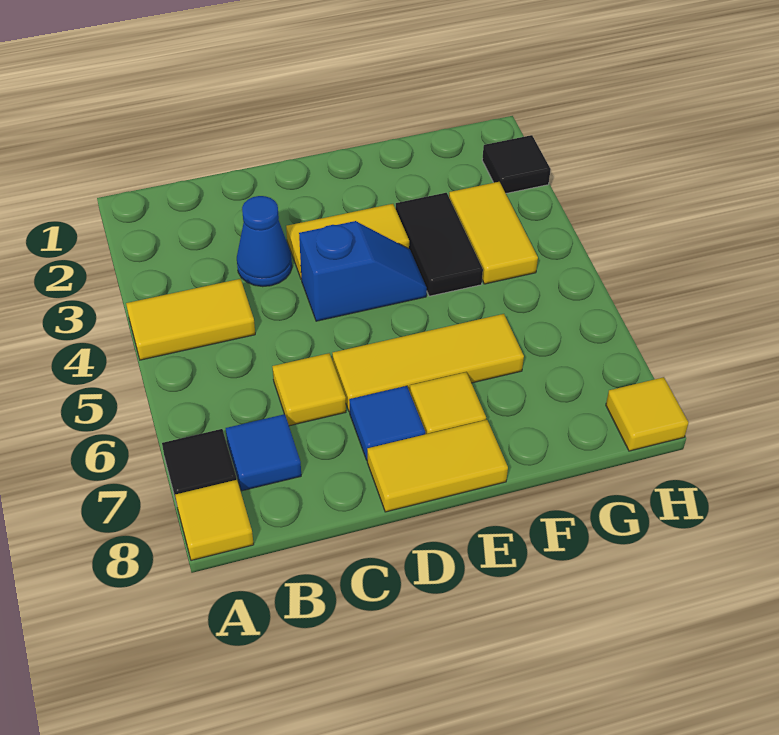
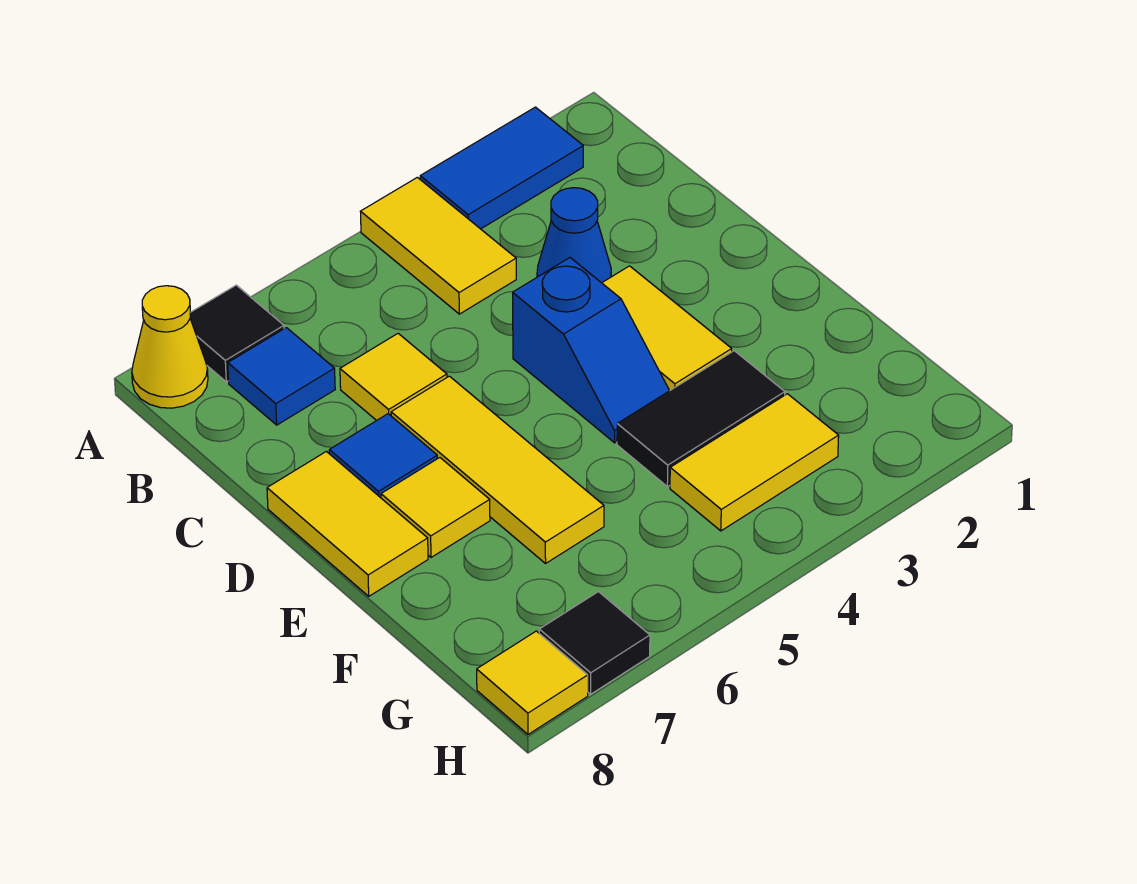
none -> blue 1x2 tile [420,107,583,229]
yellow 1x1 tile [175,480,254,561] -> yellow 1x1 cone [132,286,208,408]
black 1x1 tile [482,135,551,193] -> black 1x1 tile moved to [539,592,650,694]

